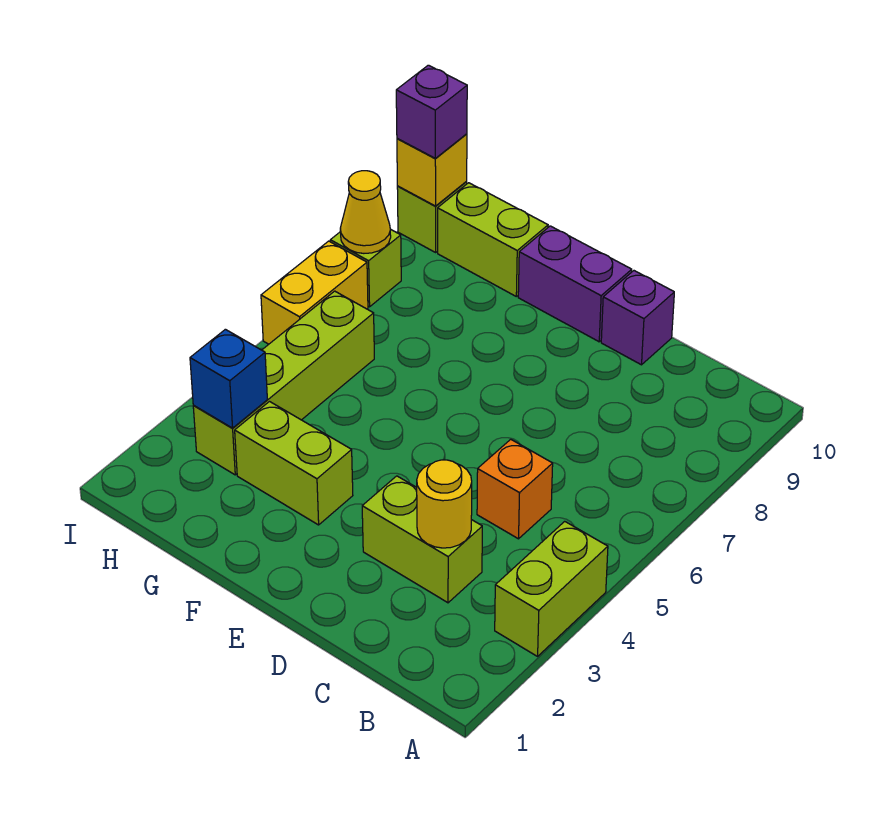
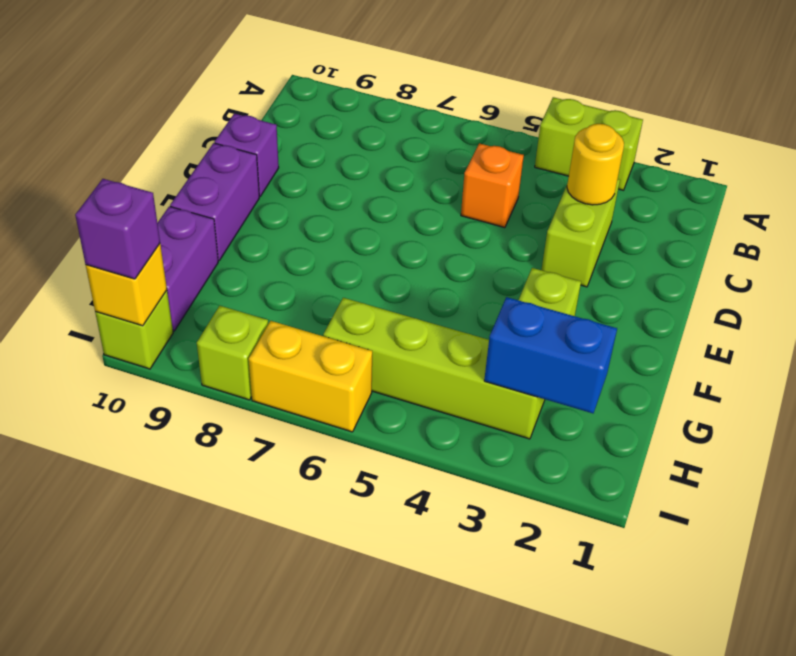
lime 1x2 brick [438,183,548,296] -> purple 1x2 brick [157,206,218,331]
blue 1x1 brick [190,329,267,428] -> blue 1x2 brick [484,297,617,413]
yellow 1x1 cone [340,171,391,253] -> none

